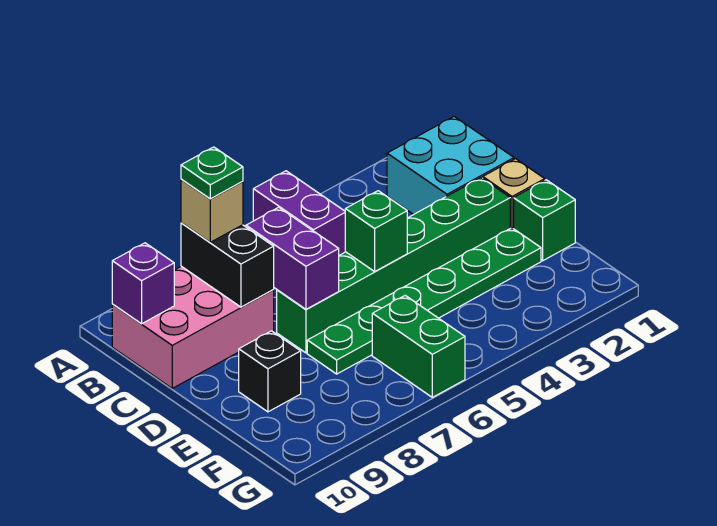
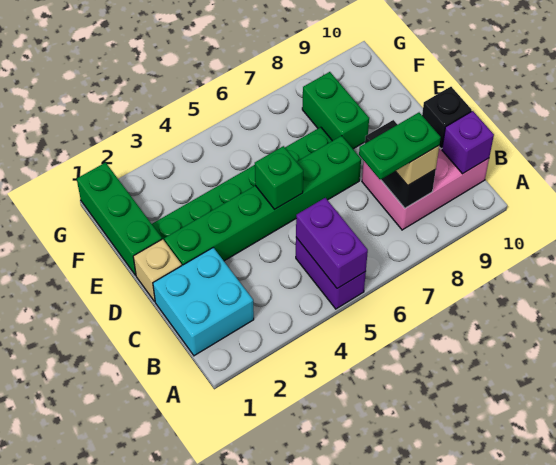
green 1x1 plate [181,147,243,199] -> green 1x2 plate [359,113,441,180]
purple 1x2 brick [246,207,339,309] -> purple 1x2 brick moved to [296,198,368,289]
green 1x1 brick [514,180,575,261] -> green 1x3 brick [77,163,162,275]
black 1x1 brick [239,331,301,412] -> black 1x1 brick moved to [422,87,472,149]
green 1x2 brick [372,295,465,397] -> green 1x2 brick moved to [302,72,369,149]

